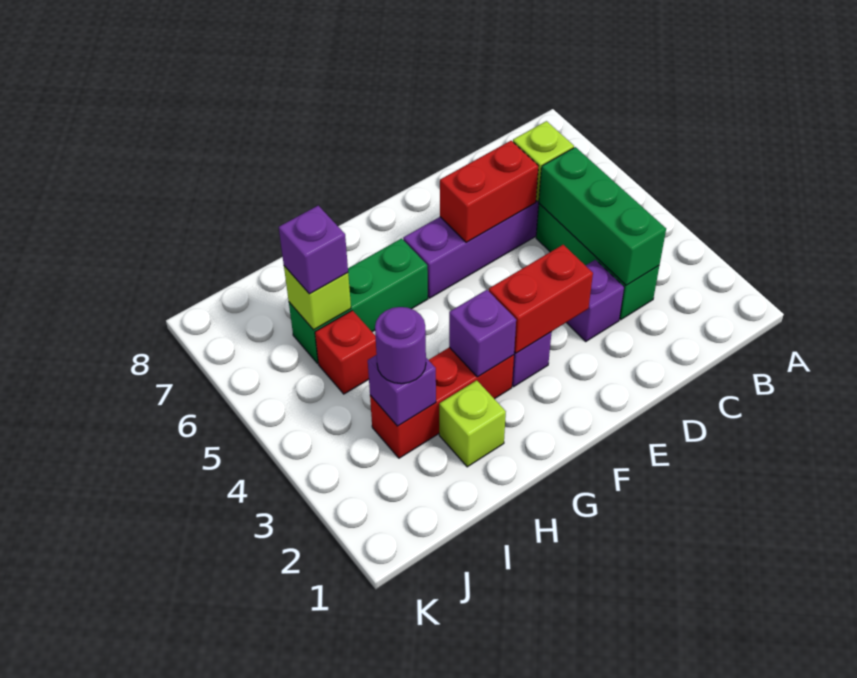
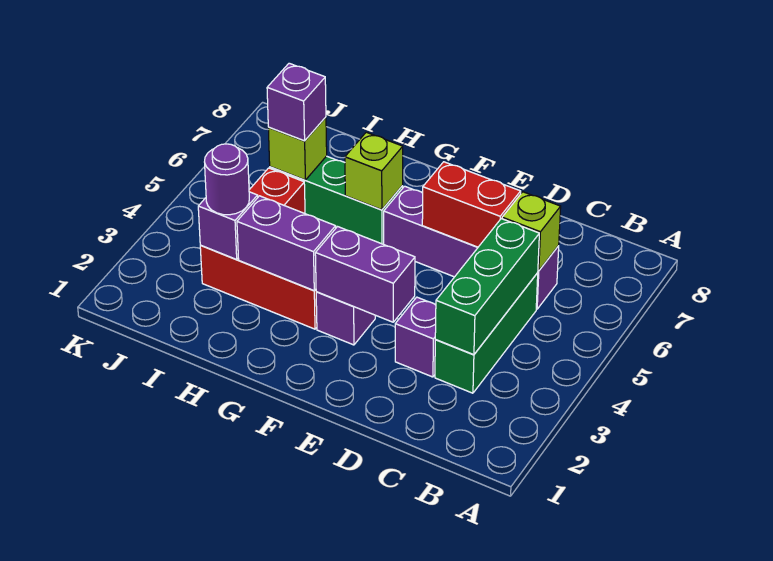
red 1x2 brick [489,245,593,353] -> purple 1x2 brick [315,227,415,322]
purple 1x1 brick [449,290,516,377] -> purple 1x2 brick [237,196,336,291]
lime 1x1 brick [439,380,506,467] -> lime 1x1 brick moved to [345,132,403,210]

